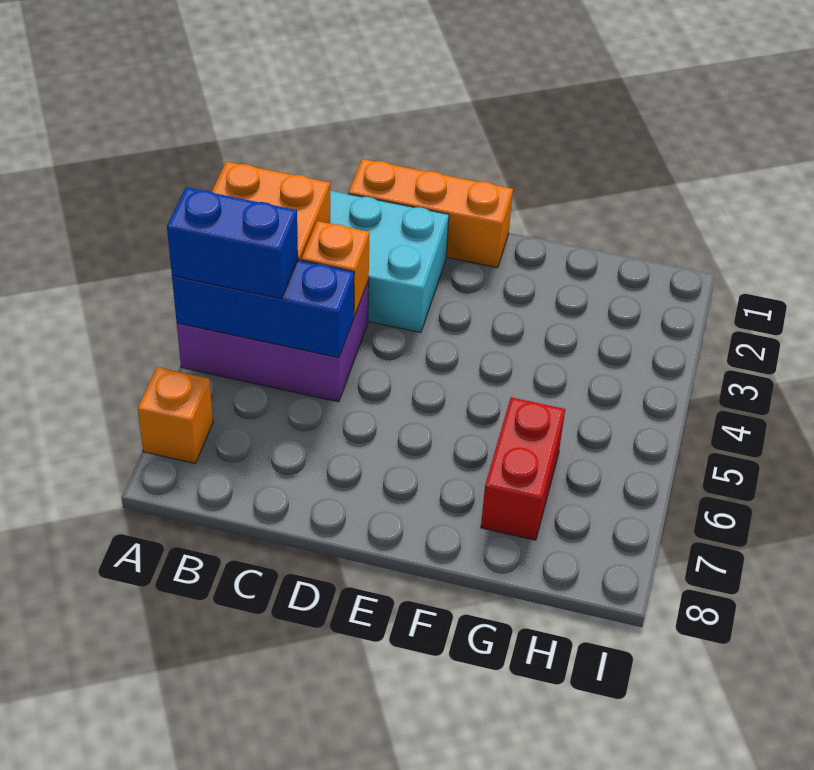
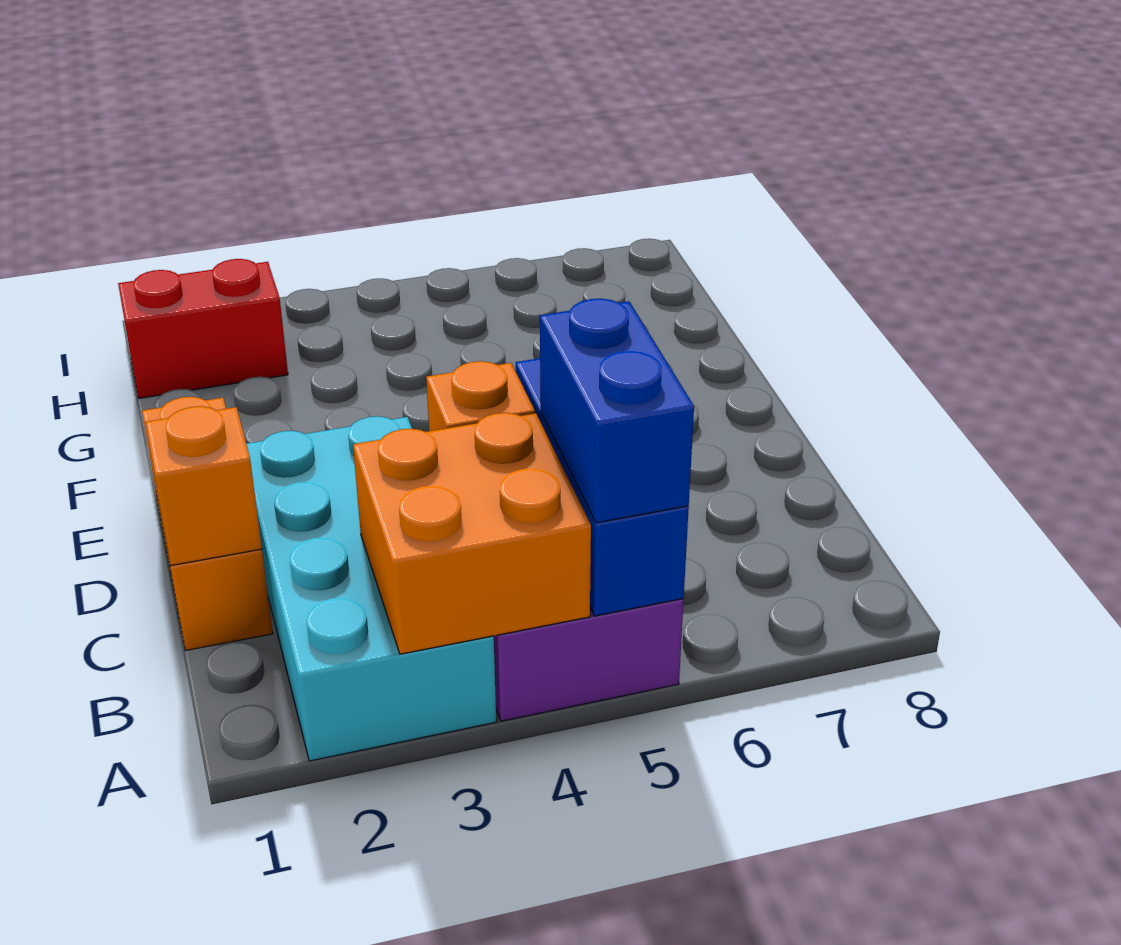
orange 1x1 brick [138,367,213,464] -> orange 1x1 brick moved to [146,406,262,565]
red 1x2 brick [481,397,565,540] -> red 1x2 brick moved to [118,259,288,398]

